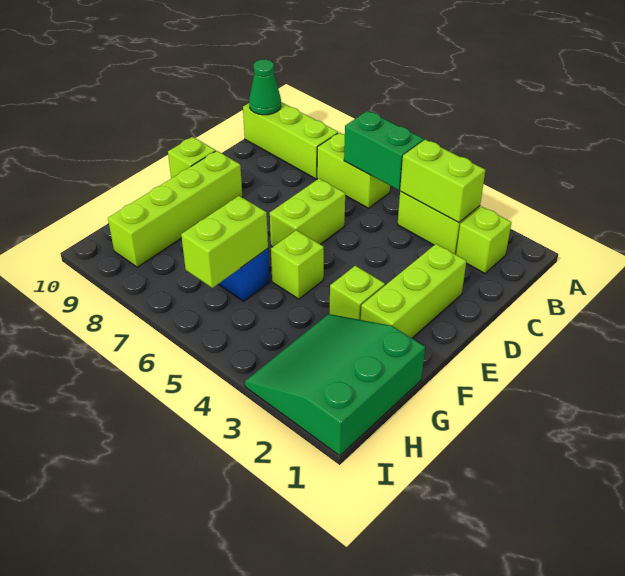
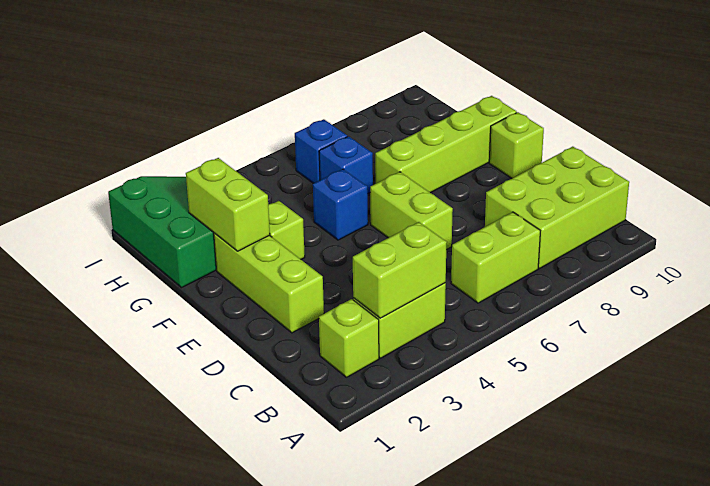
green 1x2 brick [344,111,424,190] -> none
lime 1x3 brick [243,102,338,179] -> lime 2x3 brick [485,147,629,268]
green 1x1 cone [249,59,281,115] -> none
lime 1x4 brick [108,151,242,267] -> lime 1x4 brick turned to [375,96,517,193]
lime 1x1 brick [271,230,324,299] -> blue 1x1 brick [313,169,368,240]
lime 1x2 brick [181,196,268,288] -> lime 1x2 brick moved to [186,158,270,251]
none -> blue 1x1 brick [295,119,347,183]

